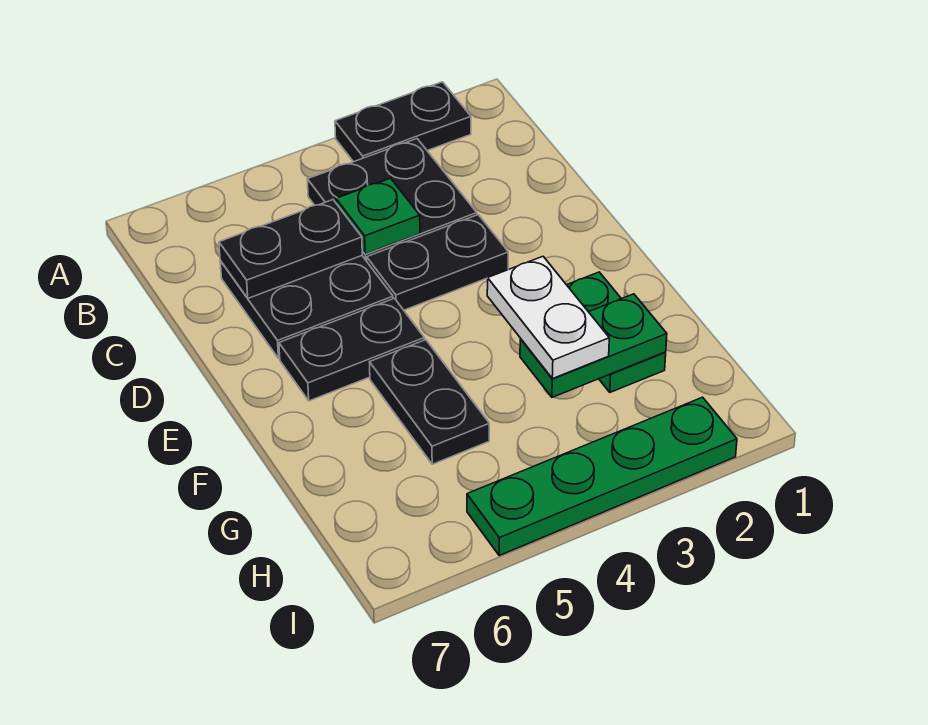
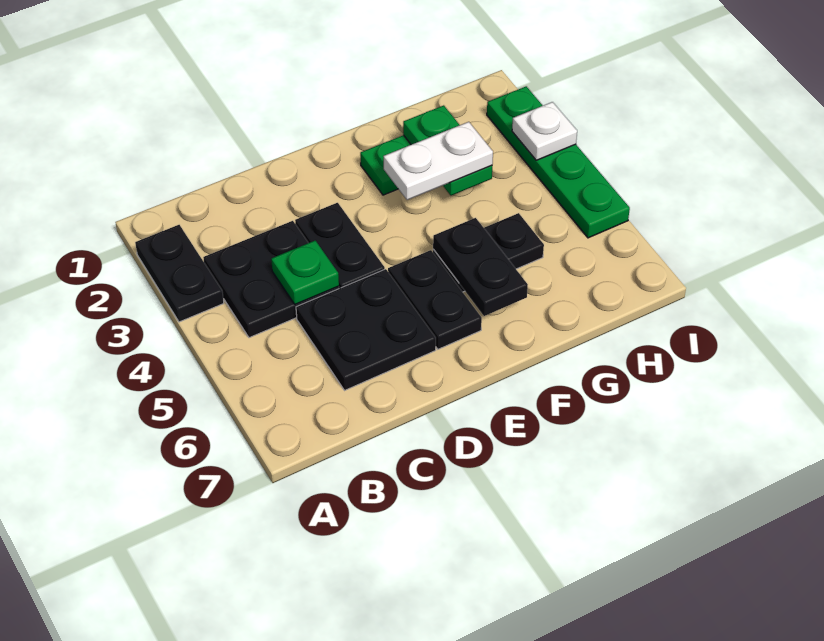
black 1x2 plate [219,200,362,298] -> black 1x2 plate moved to [433,218,528,316]
none -> white 1x1 plate [512,102,577,160]

